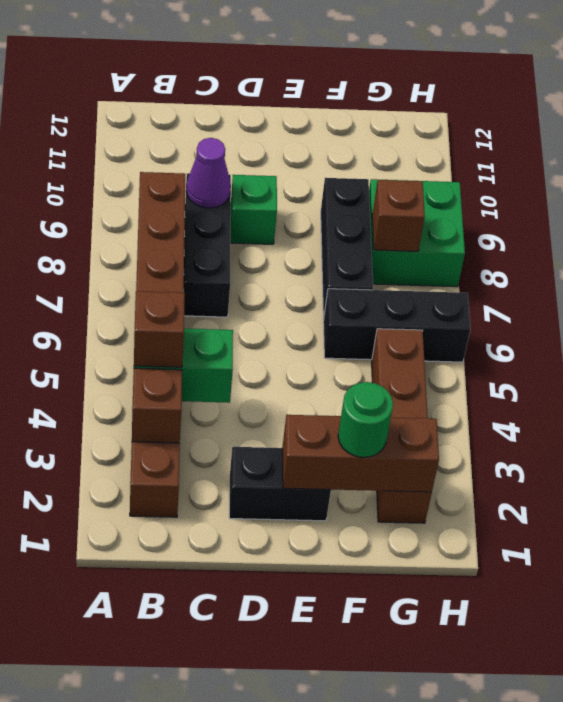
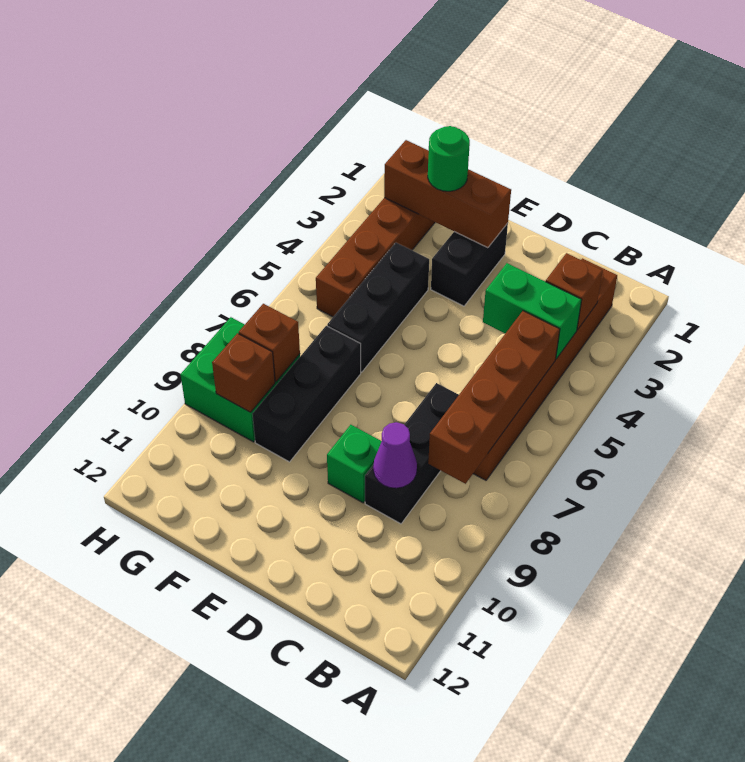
brown 1x1 brick [134,291,185,367] -> brown 1x1 brick moved to [212,333,275,412]
black 1x2 brick [229,447,331,521] -> black 1x2 brick turned to [431,223,508,306]
black 1x3 brick [323,289,470,362] -> black 1x3 brick turned to [327,243,429,372]

